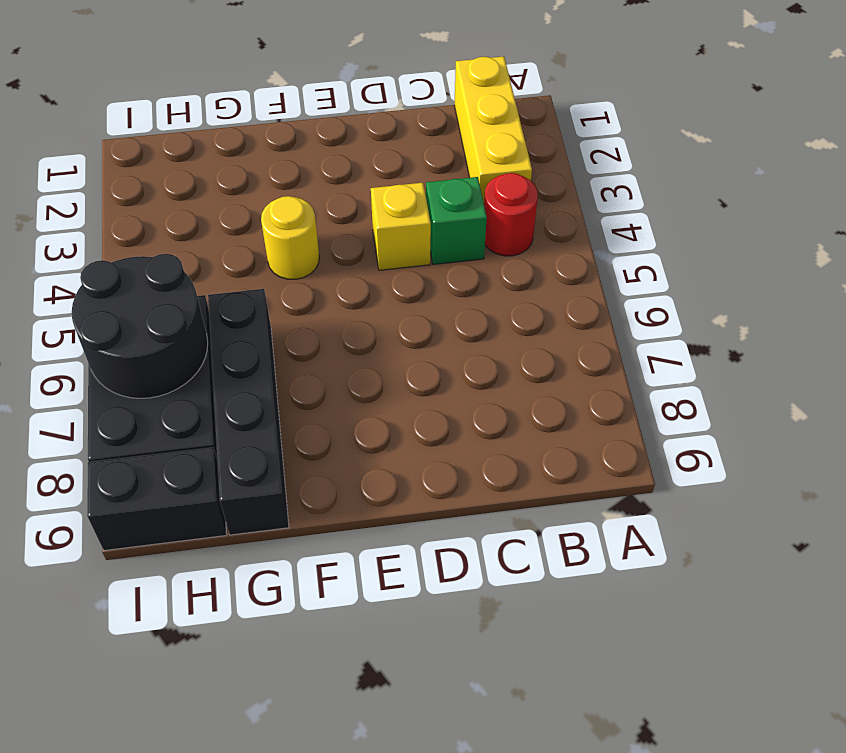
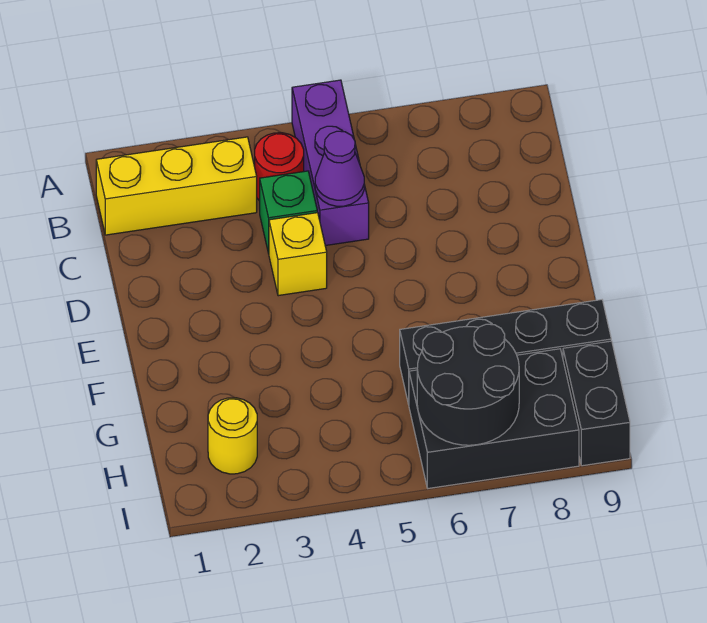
none -> purple 1x3 brick [292,80,369,246]
none -> purple 1x1 cone [315,131,364,206]
yellow 1x1 round brick [261,196,319,279] -> yellow 1x1 round brick moved to [208,398,257,474]

